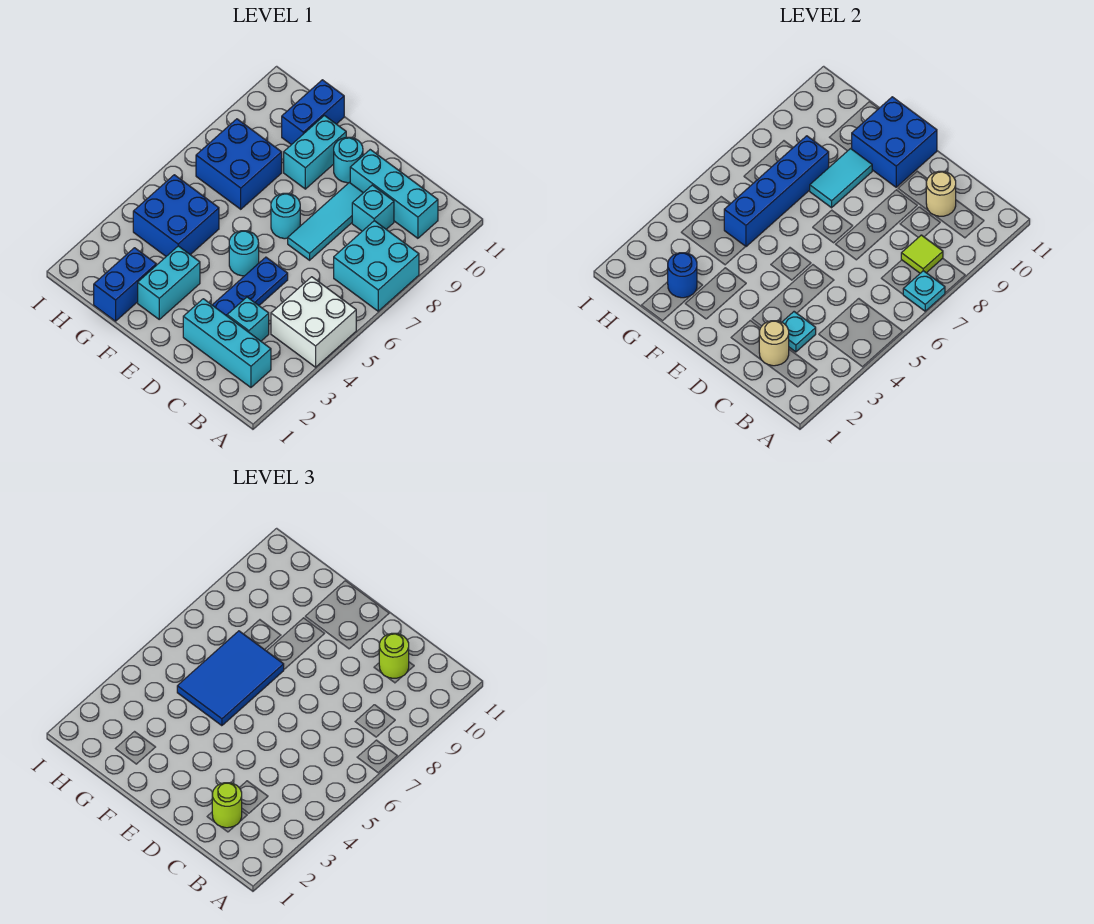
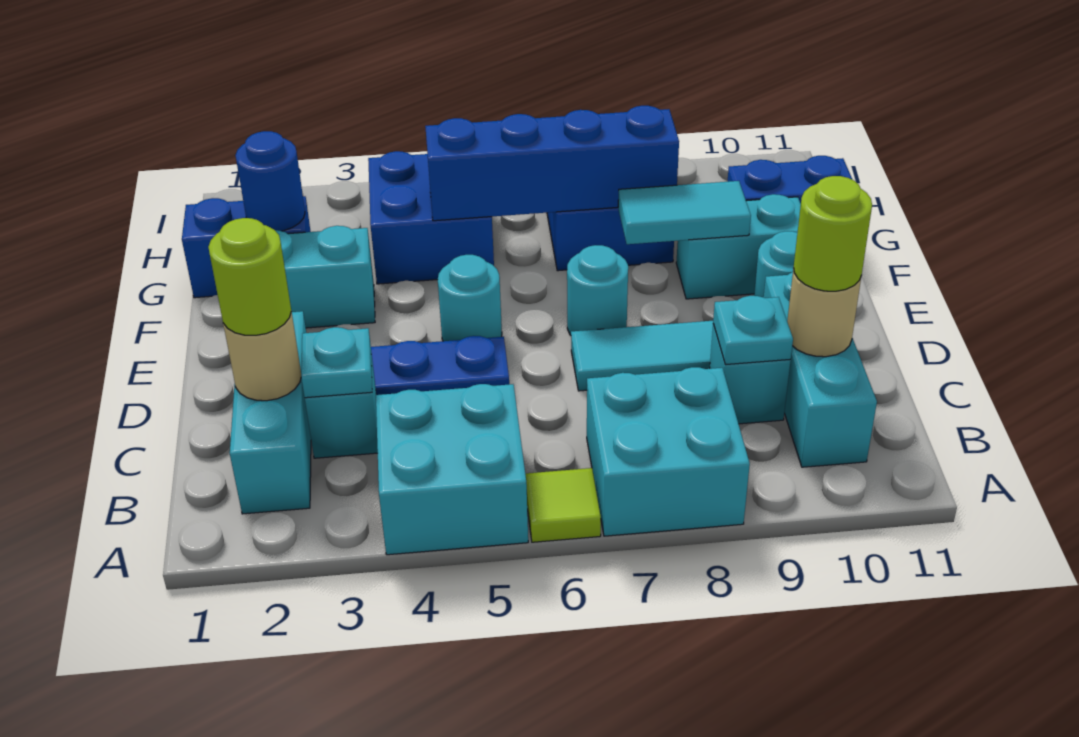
white 2x2 brick [271,277,356,367] -> cyan 2x2 brick [376,384,528,555]
cyan 1x1 plate [903,271,945,311] -> cyan 1x1 plate moved to [713,296,793,365]
lime 1x1 tile [901,235,943,273] -> lime 1x1 tile moved to [525,468,601,542]
blue 2x2 brick [852,97,937,187] -> none
blue 2x3 tile [177,631,284,726] -> none

